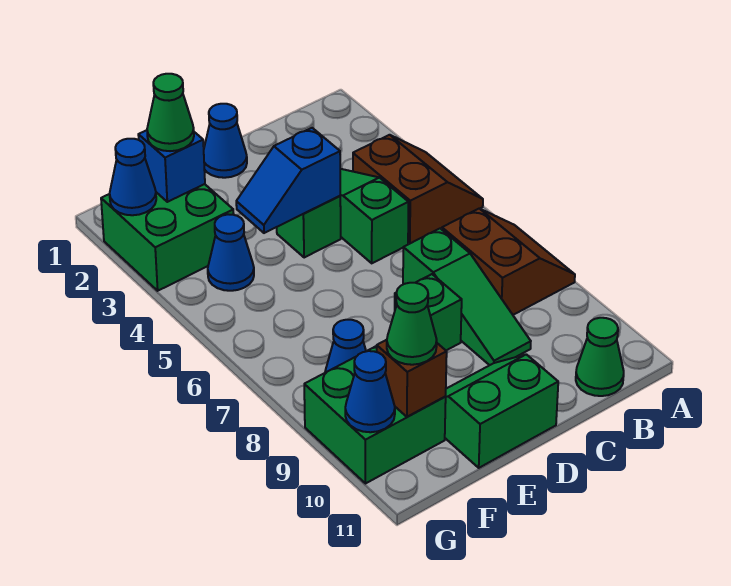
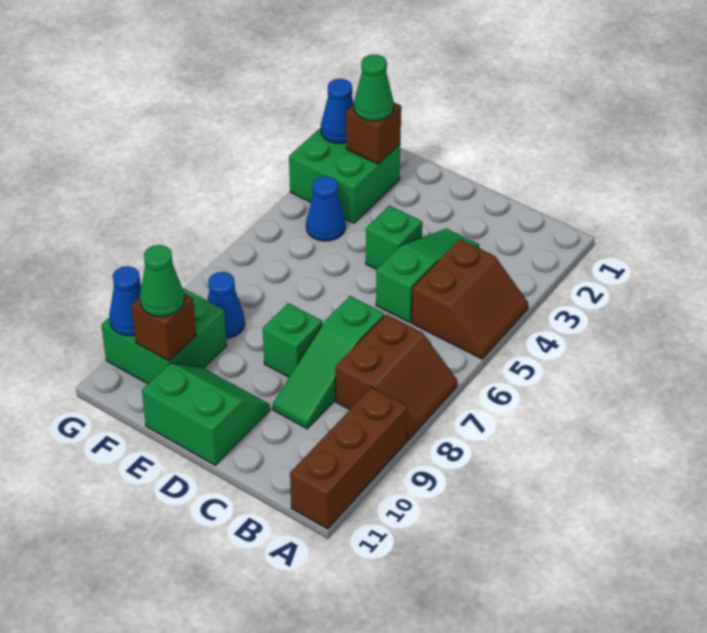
none -> brown 1x3 brick [290,387,408,529]
green 1x1 cone [576,318,624,396] -> none
blue 1x1 cone [204,104,247,178] -> none
blue 1x2 slope [236,128,340,233] -> none
blue 1x1 brick [138,130,205,202] -> brown 1x1 brick [346,103,401,164]

